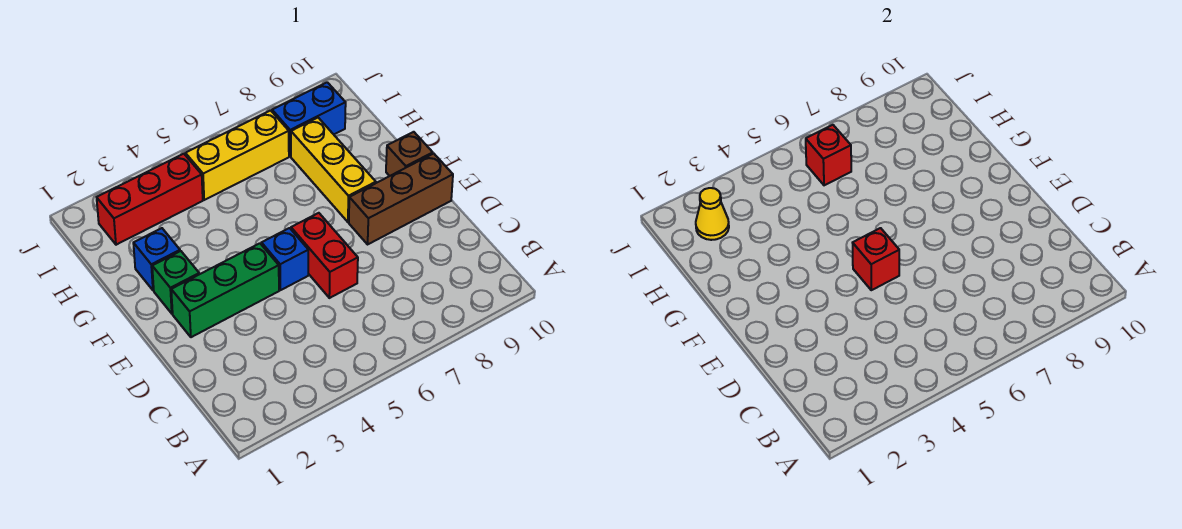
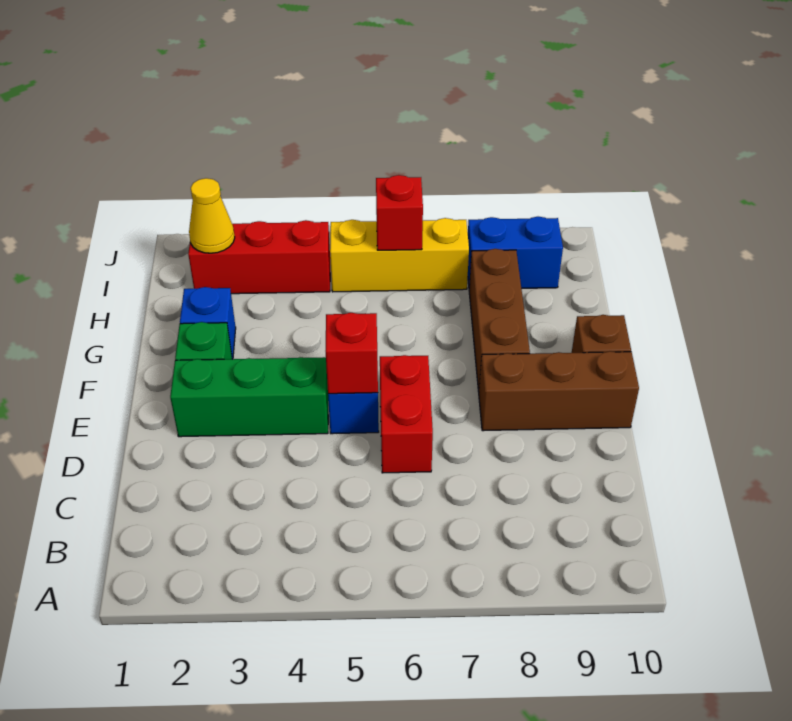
yellow 1x3 brick [291,118,376,222] -> brown 1x3 brick [469,249,530,392]

